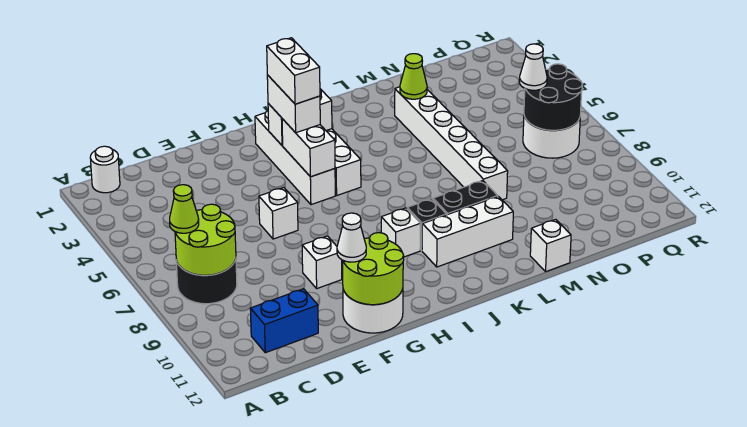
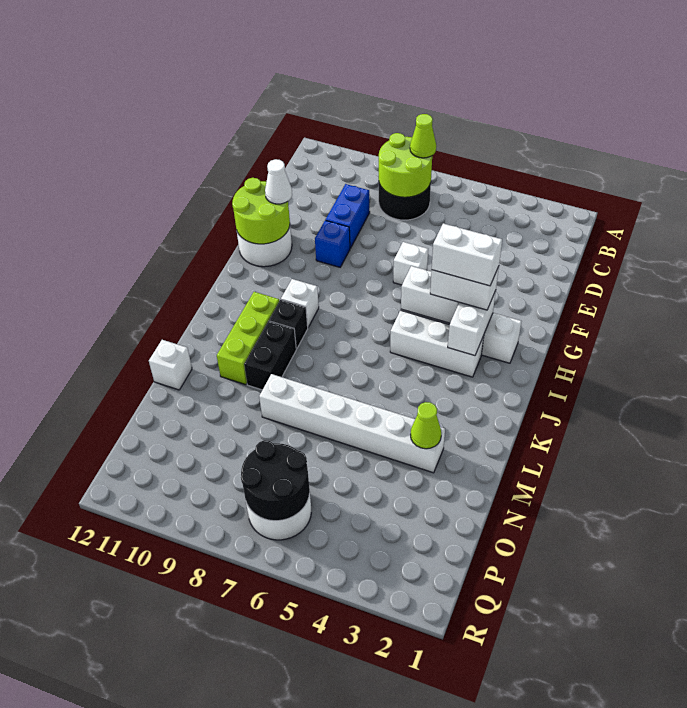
white 1x1 round brick [90,146,120,193] -> none
blue 1x2 brick [250,289,318,353] -> blue 1x2 brick moved to [326,184,370,248]
white 1x1 brick [302,236,342,288] -> blue 1x1 brick [315,220,350,267]
white 1x3 brick [422,196,513,267] -> lime 1x3 brick [217,292,279,385]
white 1x1 cone [519,44,547,90] -> none

